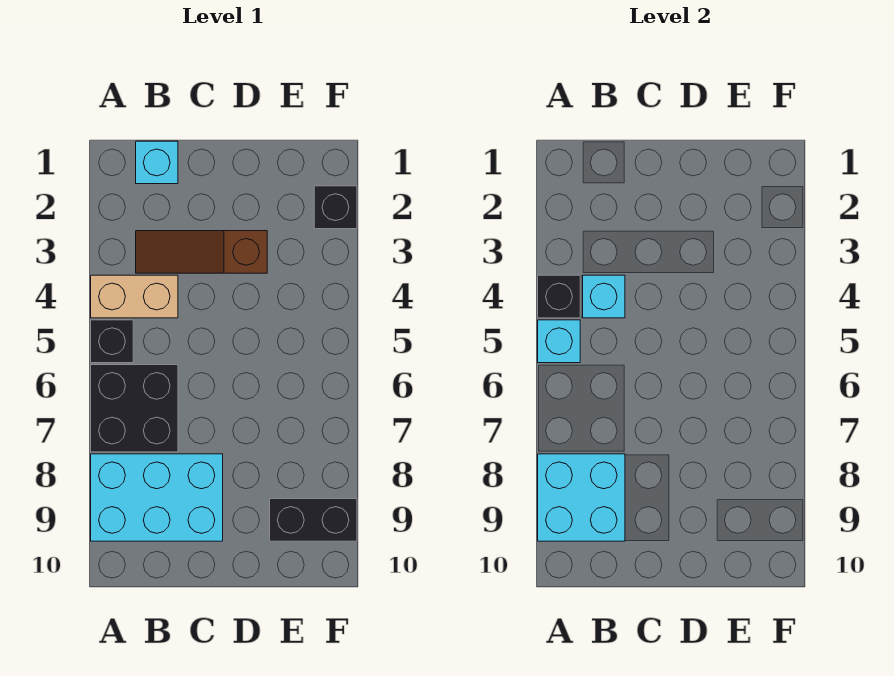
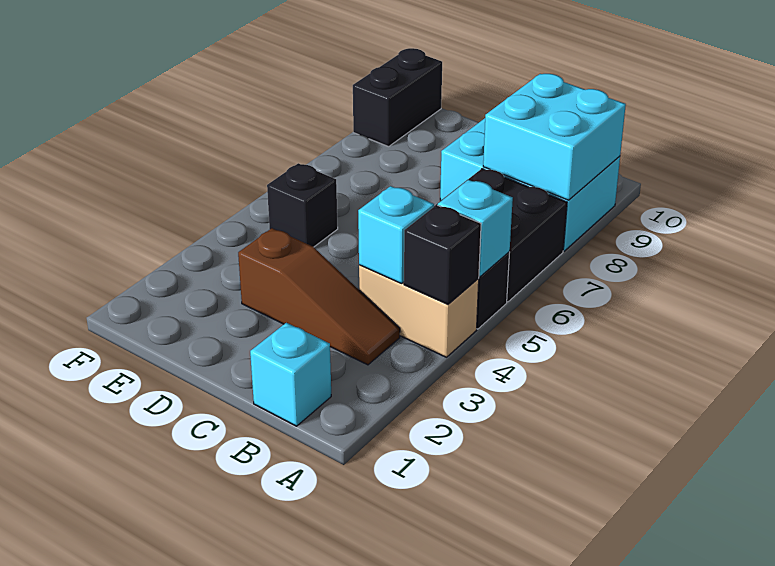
black 1x2 brick [270,499,357,541] -> black 1x2 brick turned to [353,48,442,147]
black 1x1 brick [314,186,357,229] -> black 1x1 brick moved to [267,163,338,247]

